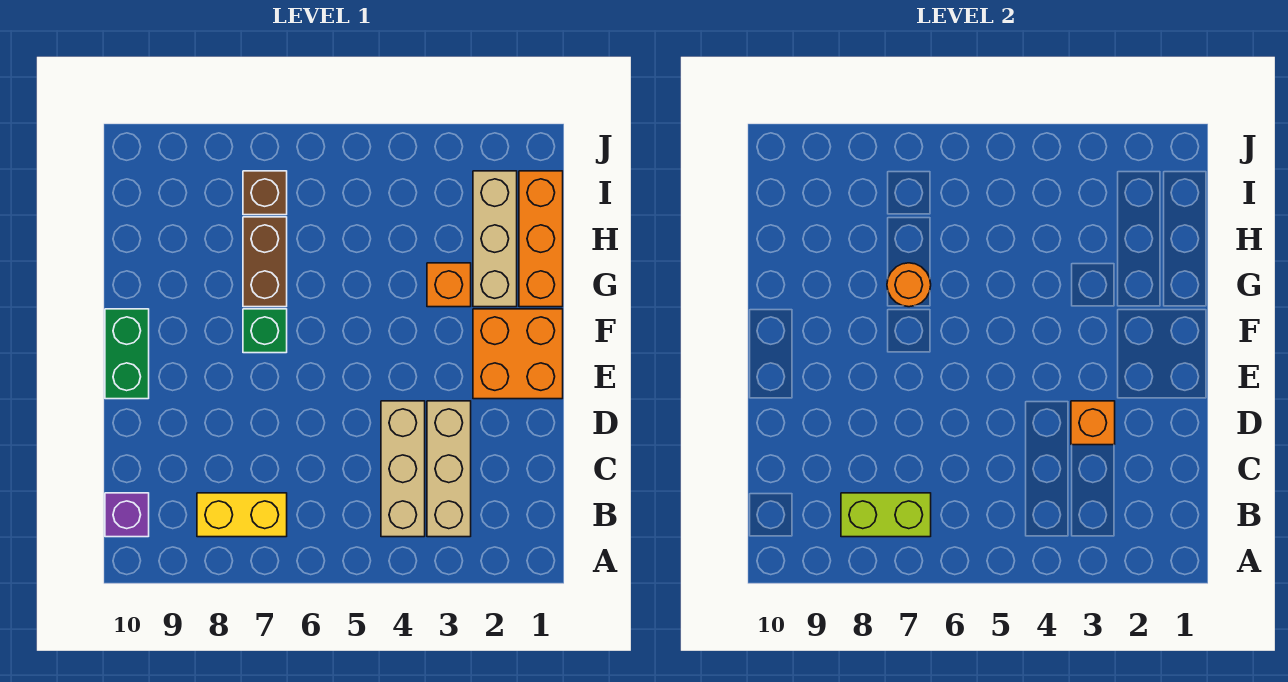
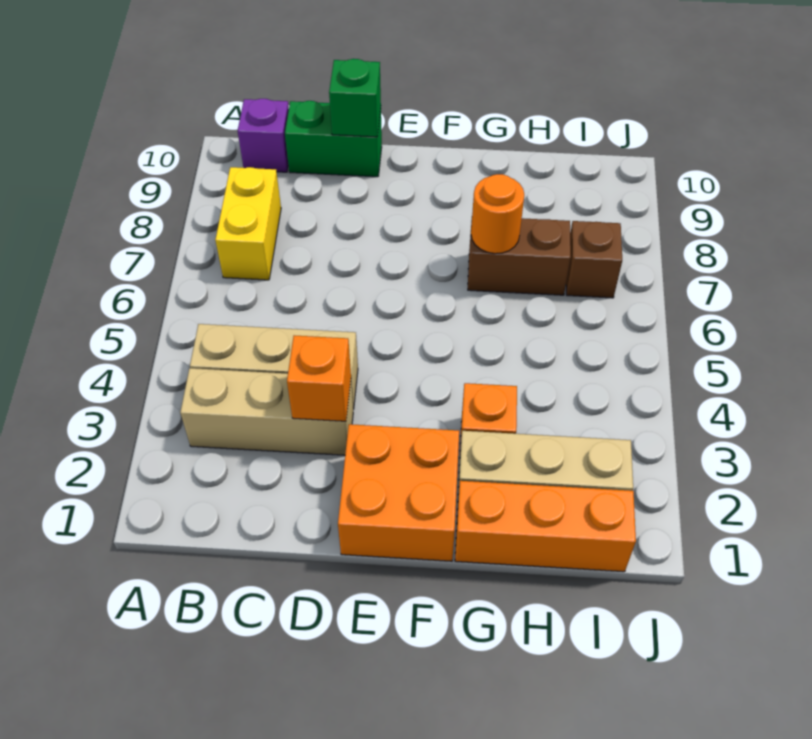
lime 1x2 brick [841,493,931,537] -> none
green 1x2 brick [105,309,149,399] -> green 1x2 brick moved to [285,101,382,177]
green 1x1 brick [243,309,287,353] -> green 1x1 brick moved to [329,59,381,137]

